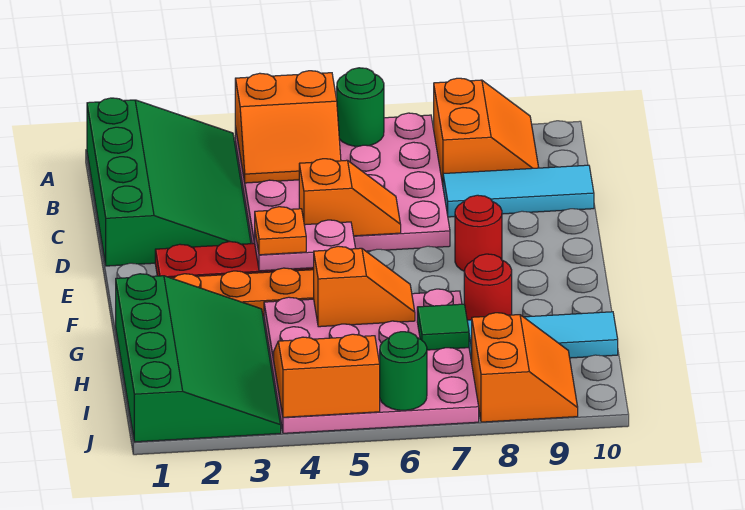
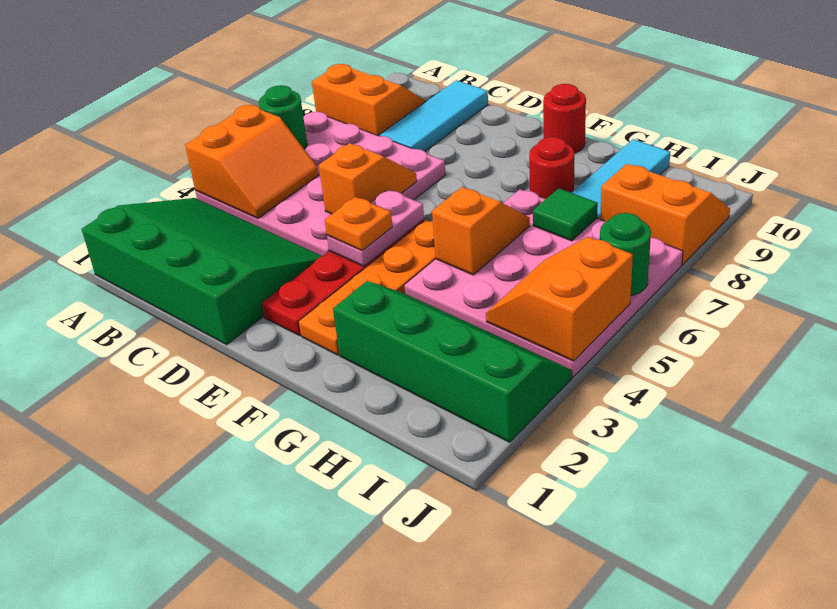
red 1x1 round brick [455,195,502,271] -> red 1x1 round brick moved to [543,84,586,153]
green 3x4 slope [116,274,281,442] -> green 2x4 slope [333,281,572,442]

